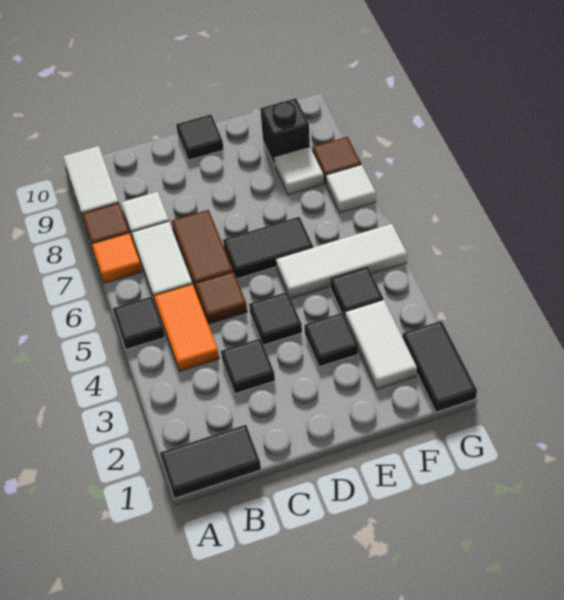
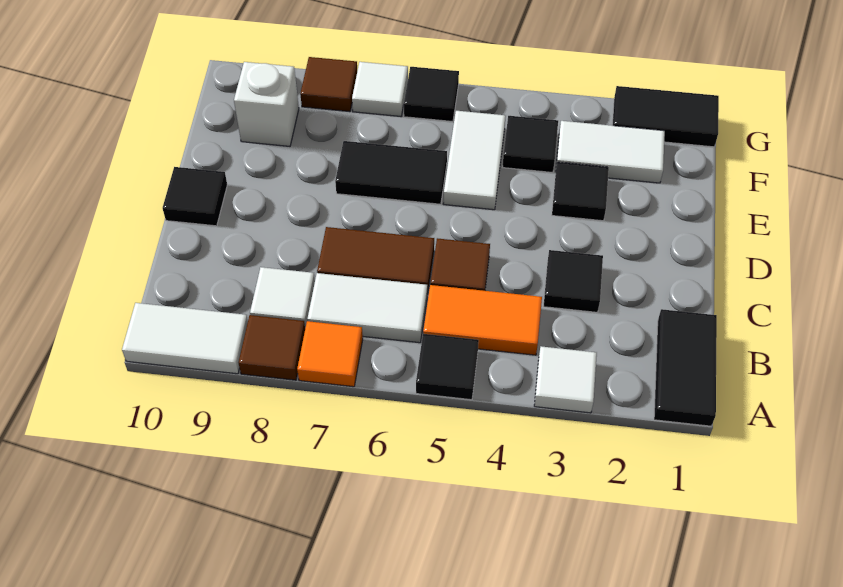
black 1x1 tile [249,292,302,345] -> black 1x1 tile moved to [404,67,459,122]
black 1x2 tile [223,217,313,279] -> black 1x2 tile turned to [335,141,447,204]
white 1x3 tile [276,224,407,299] -> white 1x2 tile [443,111,506,210]
white 1x1 tile [275,148,324,195] -> white 1x1 tile moved to [534,346,597,413]
black 1x1 brick [260,98,310,165] -> white 1x1 brick [234,62,299,146]

